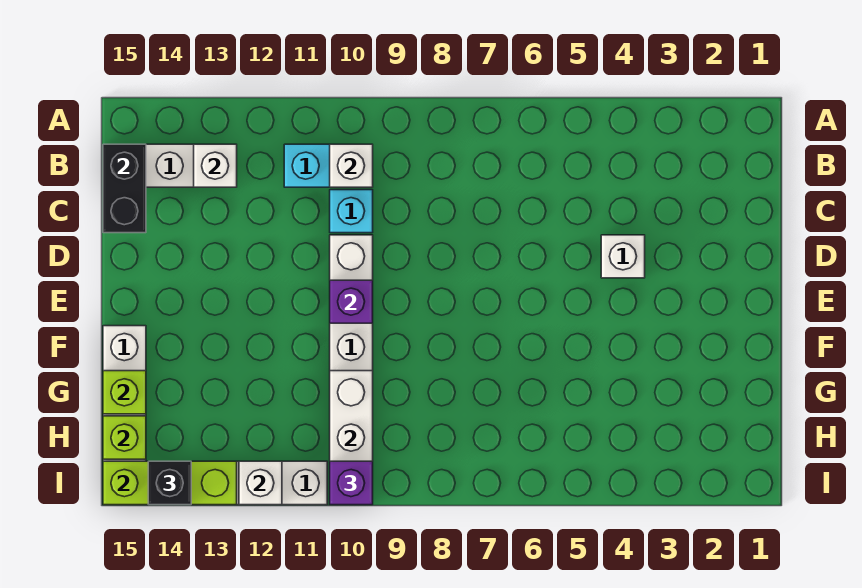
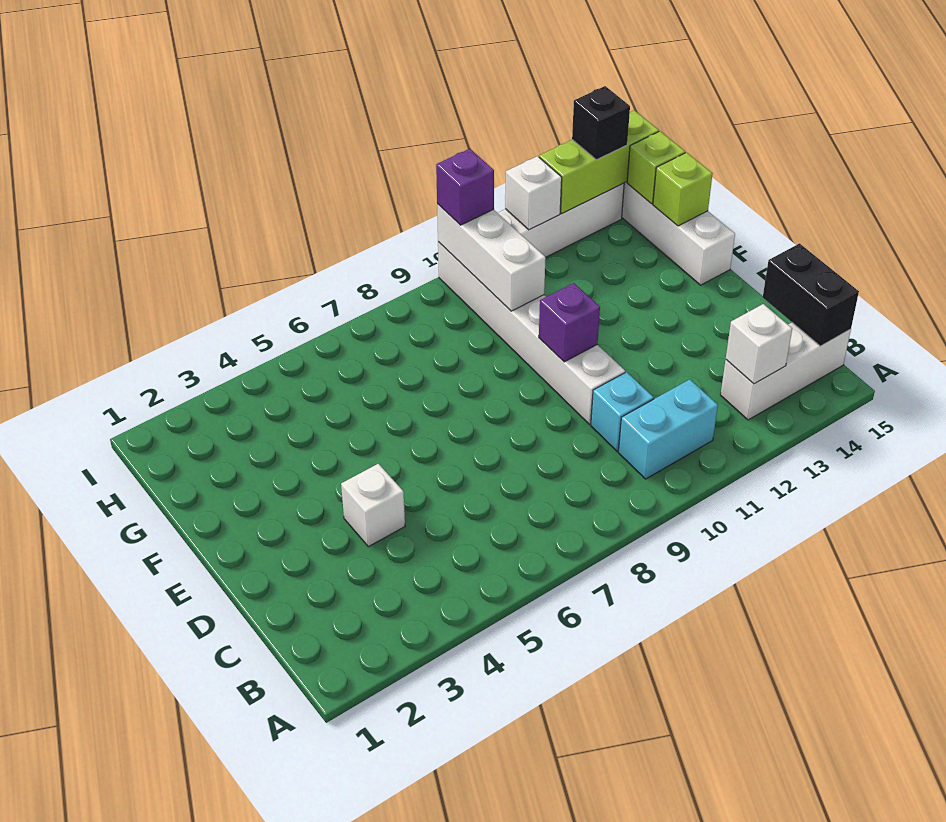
white 1x1 brick [330,144,373,187] -> none

